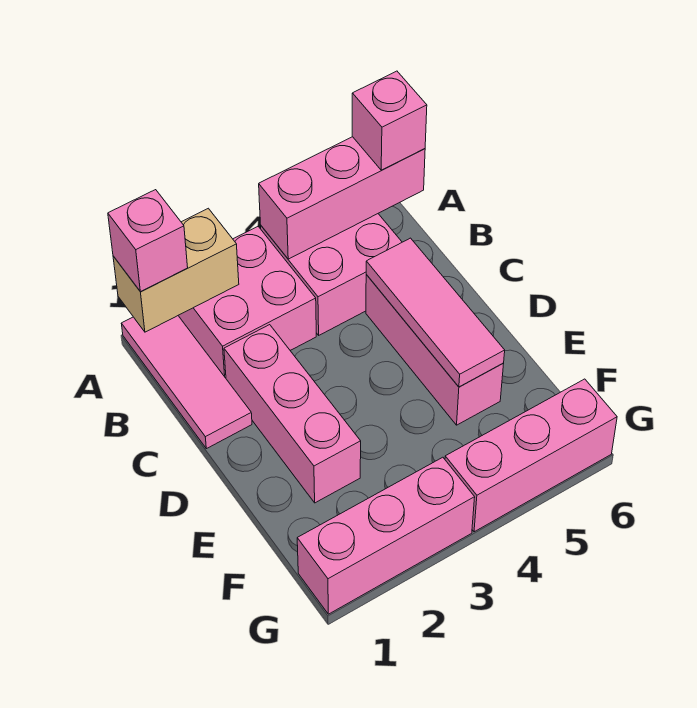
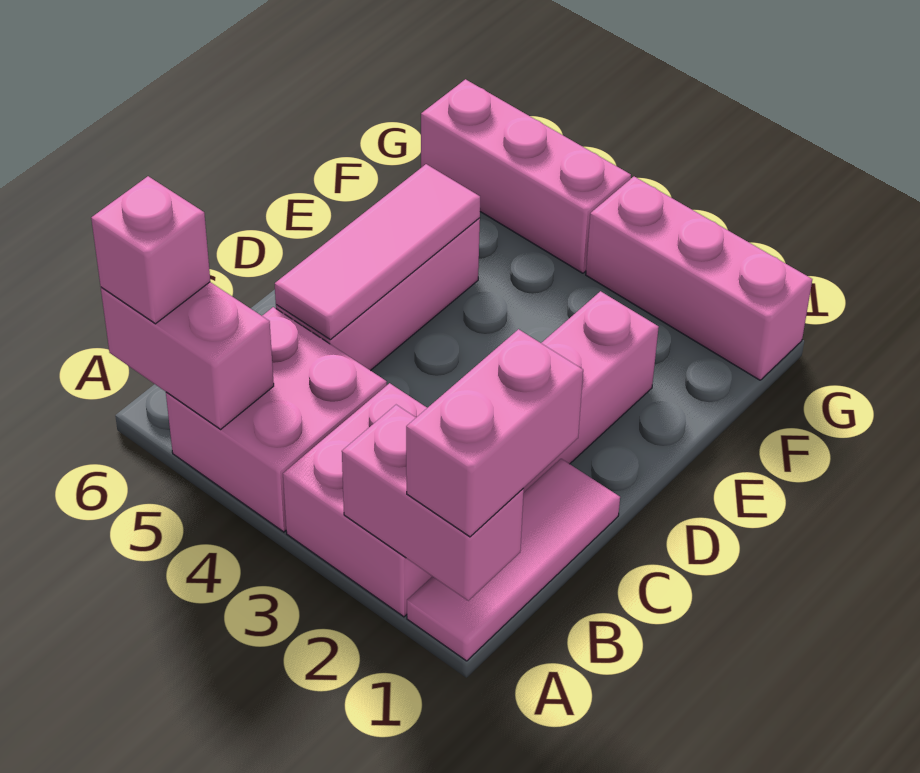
tan 1x2 brick [113,208,239,332] -> pink 1x2 brick [342,405,524,601]
pink 1x1 brick [108,190,188,292] -> pink 1x2 brick [406,329,583,537]
pink 1x3 brick [259,137,425,259] -> pink 1x2 brick [101,282,274,429]

